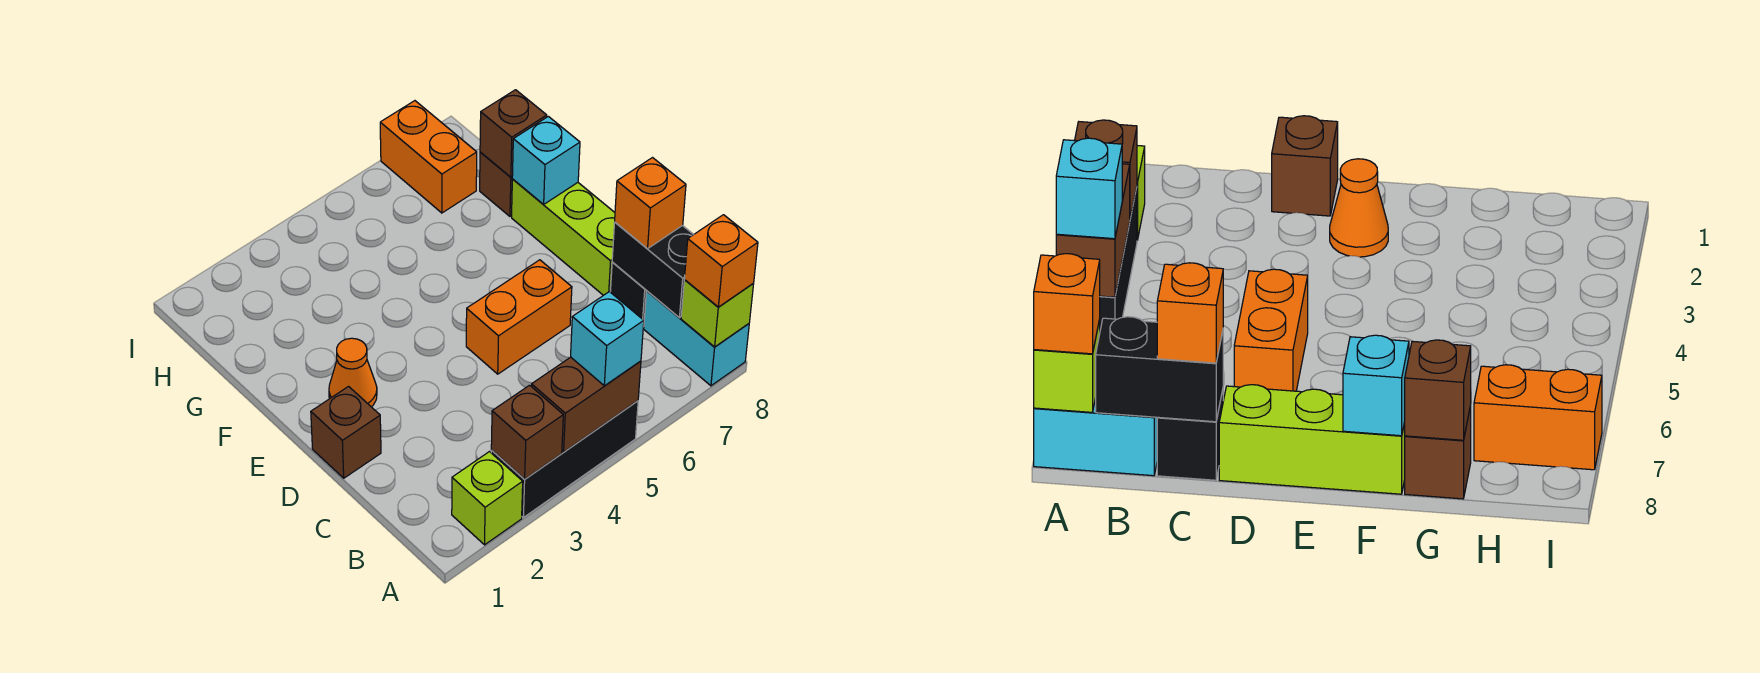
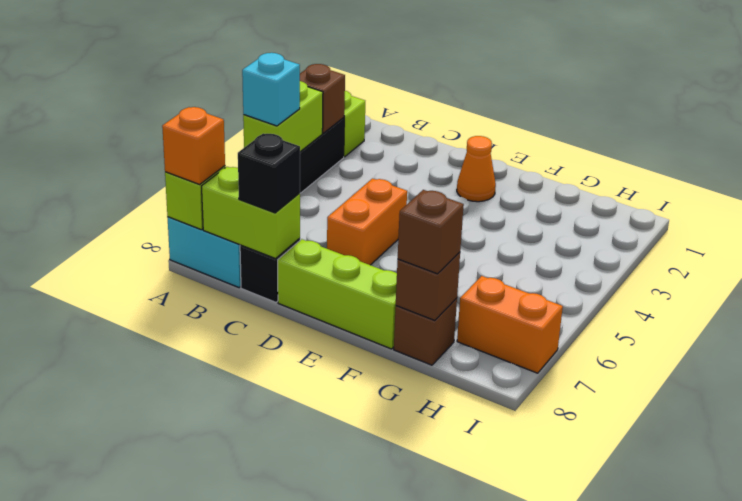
brown 1x2 brick [531,357,641,452] -> lime 1x2 brick [243,81,323,152]
black 1x2 brick [612,222,694,318] -> lime 1x2 brick [202,167,300,258]
orange 1x1 brick [615,158,686,249] -> black 1x1 brick [238,133,300,213]
brown 1x1 brick [311,387,381,478] -> brown 1x1 brick moved to [398,190,464,274]
cyan 1x1 brick [512,116,580,205] -> none

